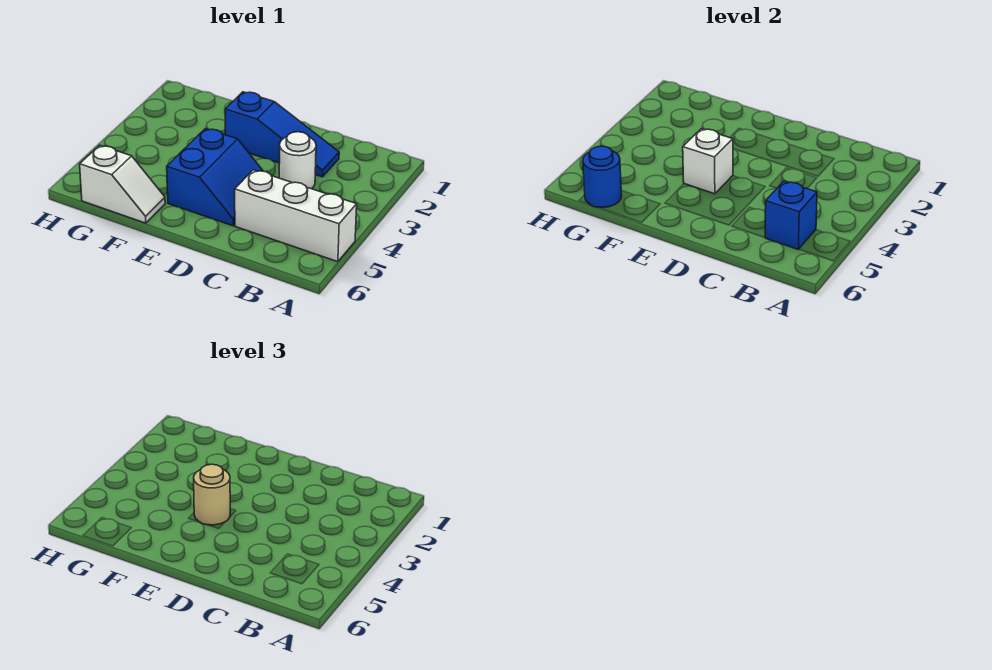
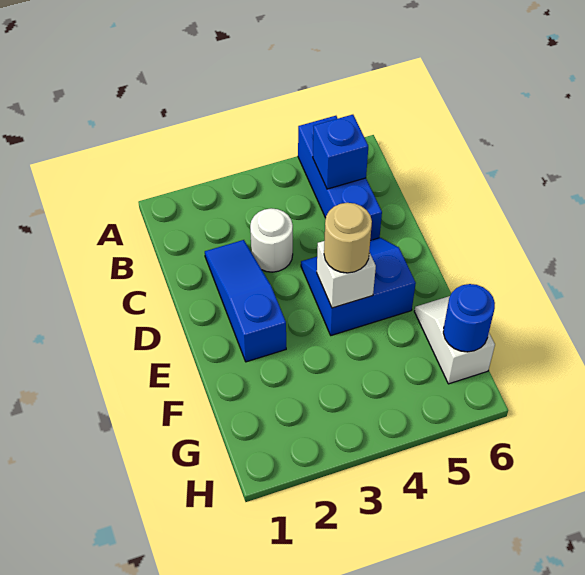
white 1x3 brick [235,170,357,262] -> blue 1x3 brick [298,116,382,241]

